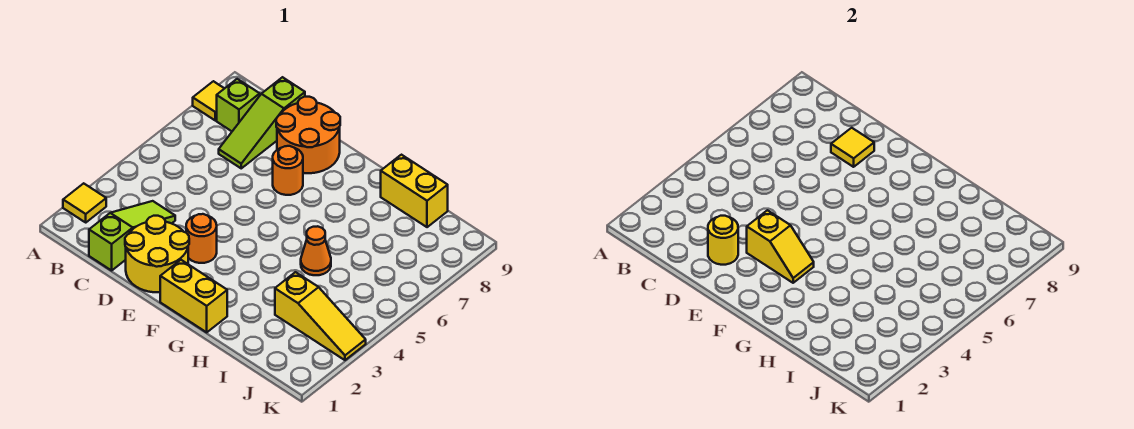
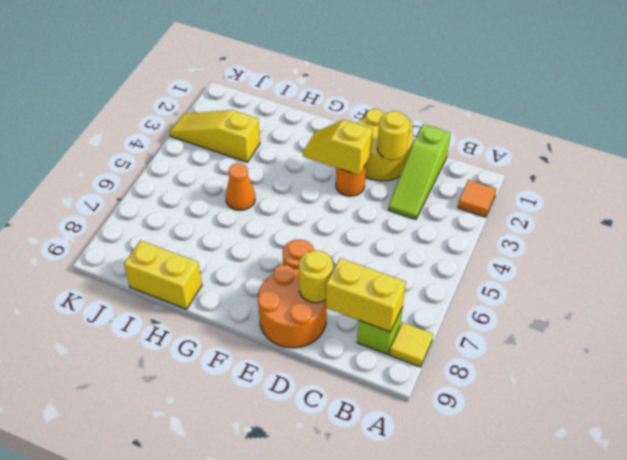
yellow 1x1 tile [63,183,106,222] -> orange 1x1 tile [458,180,497,217]
lime 1x3 slope [219,77,305,168] -> none
yellow 1x1 tile [831,128,874,167] -> yellow 1x1 round brick [299,251,333,303]
yellow 1x2 brick [160,260,227,332] -> yellow 1x2 brick moved to [326,258,406,332]

